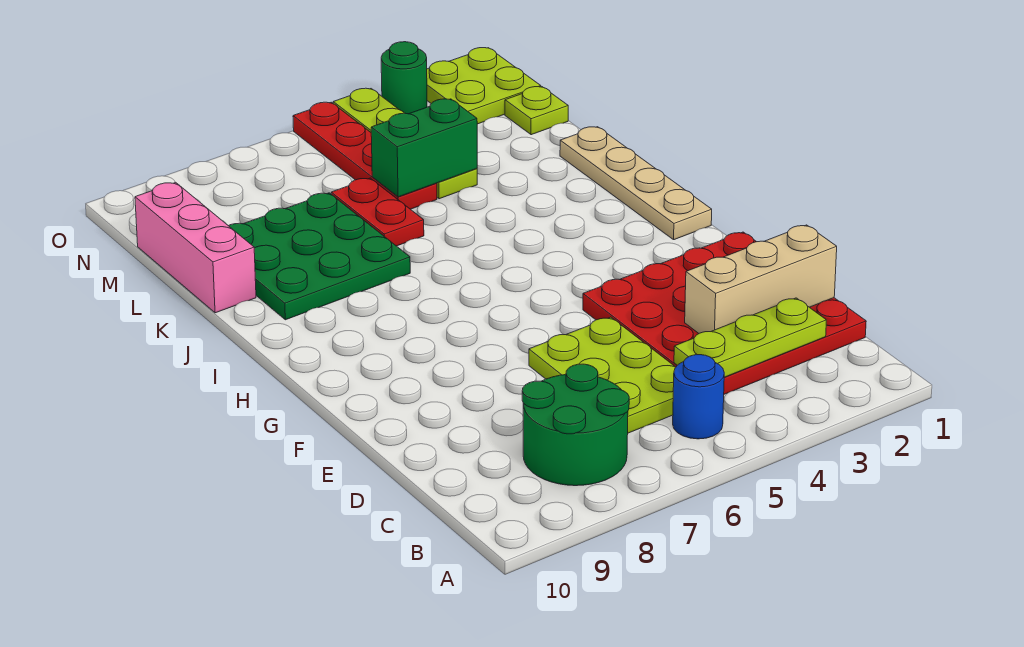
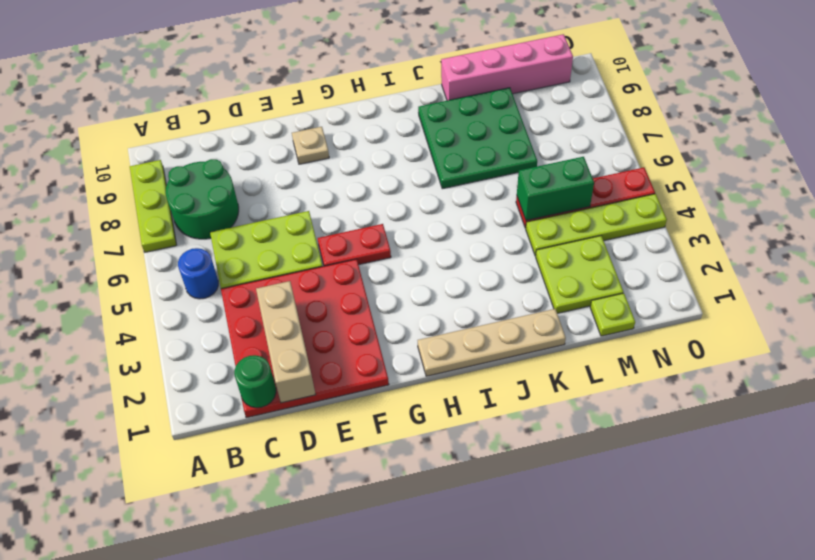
lime 1x3 plate [674,298,826,377] -> lime 1x3 plate moved to [130,160,176,252]
none -> tan 1x1 plate [292,127,329,164]
red 1x2 plate [331,178,424,246] -> red 1x2 plate moved to [318,224,391,266]
pink 1x3 brick [135,182,256,313] -> pink 1x4 brick [441,34,573,101]
green 1x2 brick [371,99,477,197] -> green 1x2 brick turned to [517,157,594,220]
lime 2x2 plate [427,48,541,124] -> lime 2x2 plate moved to [536,236,623,313]
green 1x1 round brick [381,42,427,114] -> green 1x1 round brick moved to [234,355,276,408]

